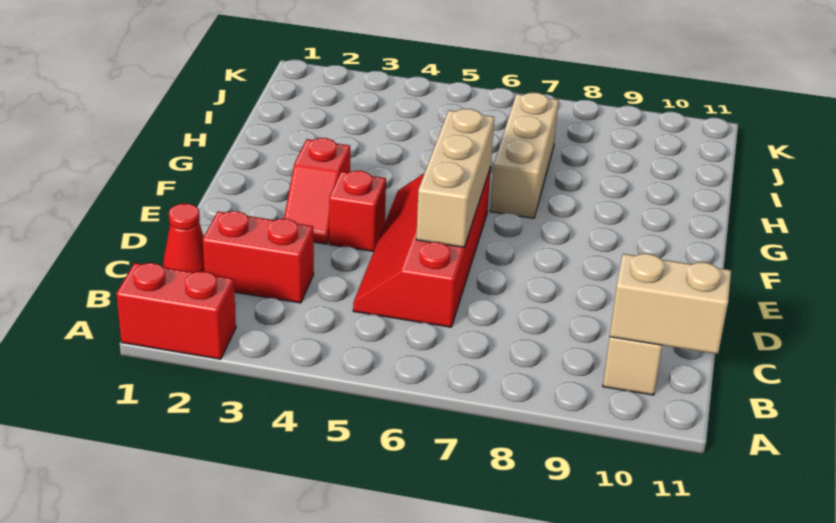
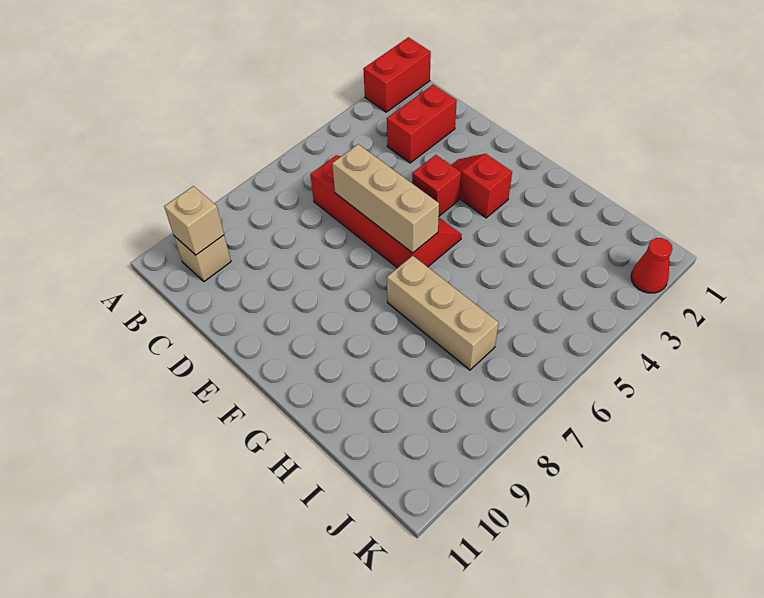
tan 1x2 brick [610,254,731,354] -> tan 1x1 brick [164,186,224,255]
red 1x1 cone [163,204,204,272] -> red 1x1 cone moved to [631,238,673,293]

